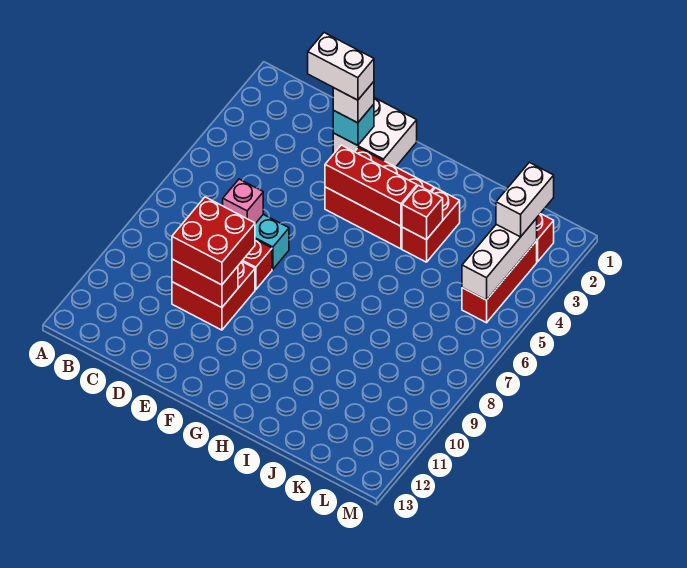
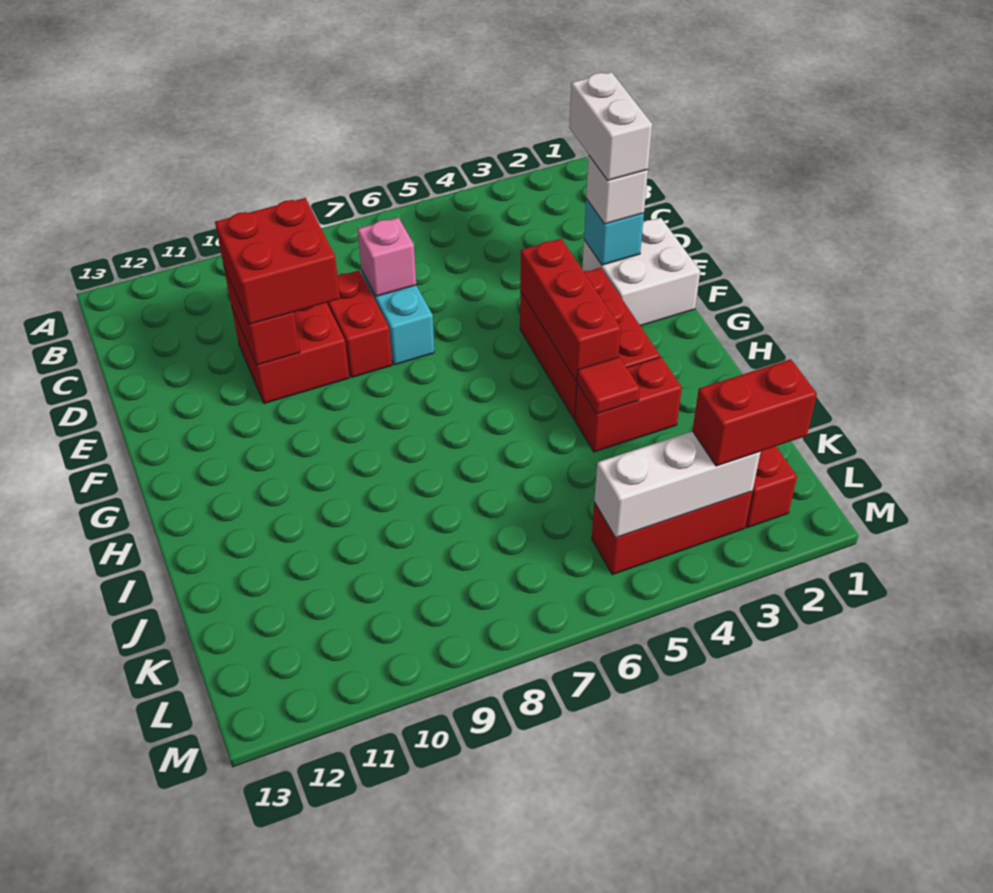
red 1x1 brick [402,185,443,240] -> red 1x1 tile [577,357,640,414]
white 1x2 brick [496,162,554,237] -> red 1x2 brick [692,359,817,466]

